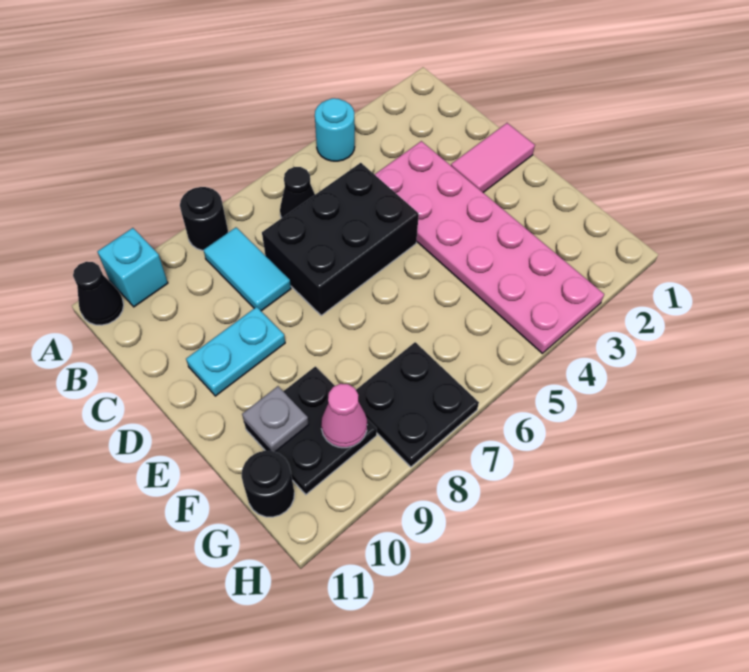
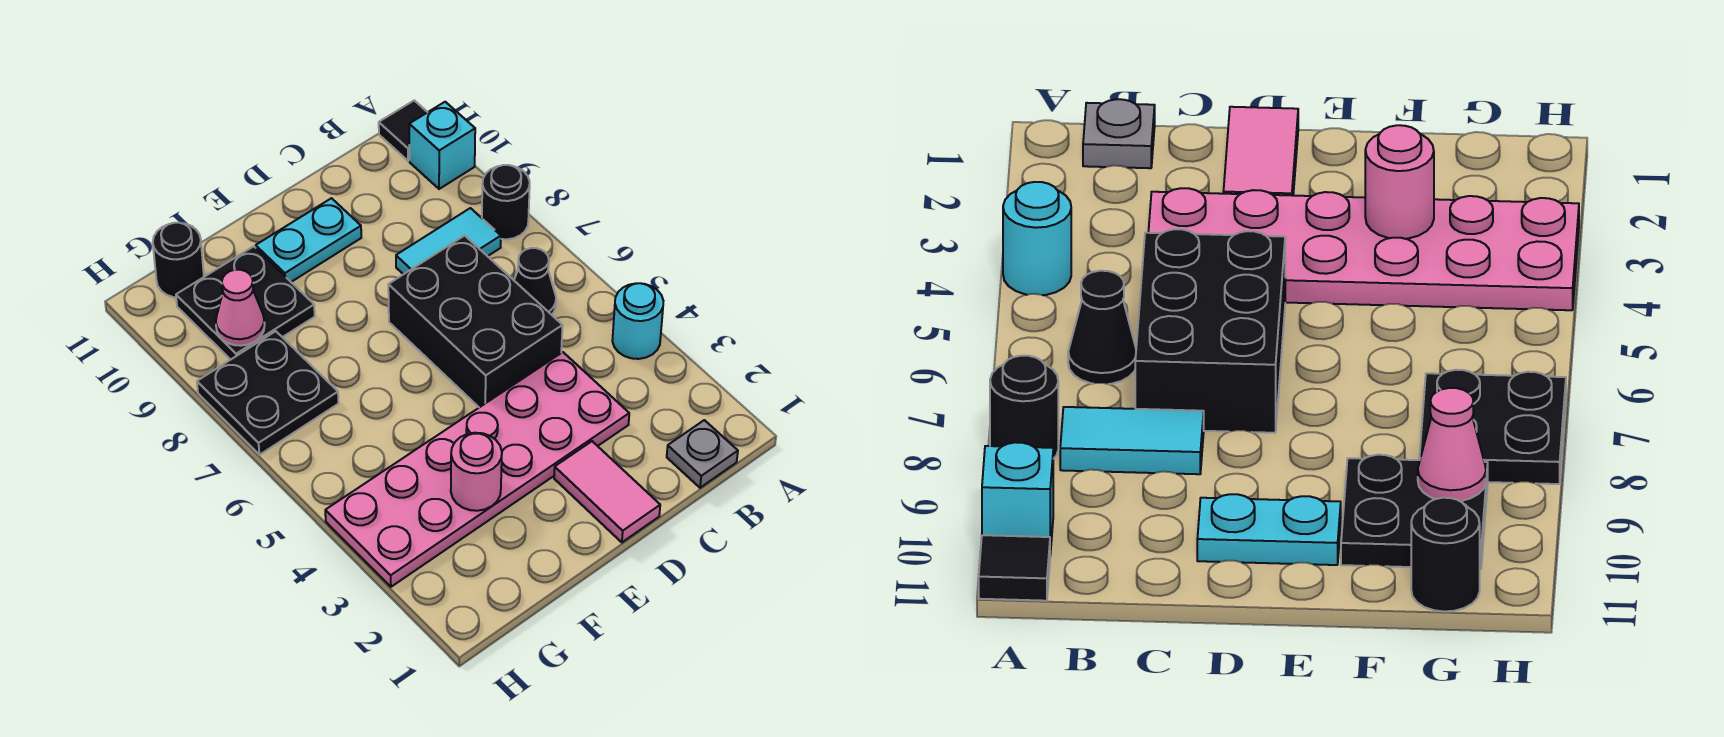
black 1x1 cone [73,262,124,325] -> black 1x1 tile [379,100,427,161]
cyan 1x2 plate [186,307,285,396] -> cyan 1x2 plate turned to [256,198,361,282]
none -> pink 1x1 round brick [451,433,502,511]
grey 1x1 plate [242,386,309,452] -> grey 1x1 plate moved to [667,420,738,488]

